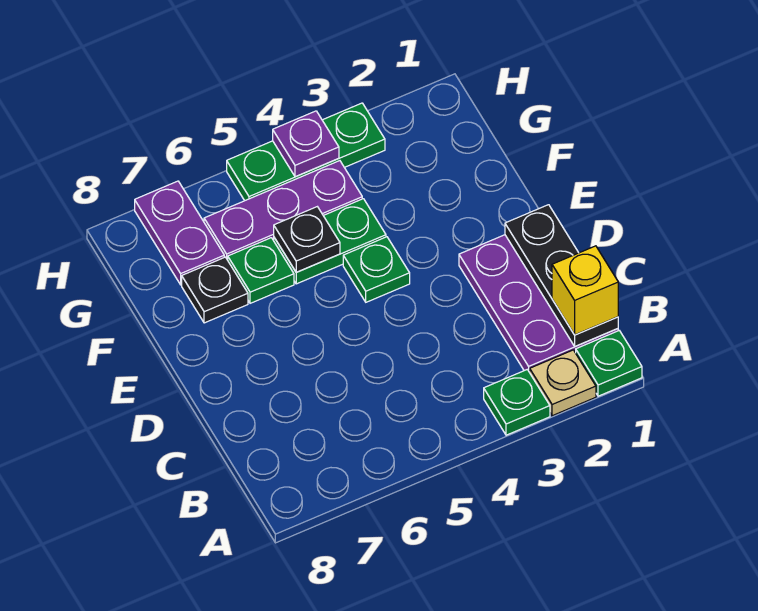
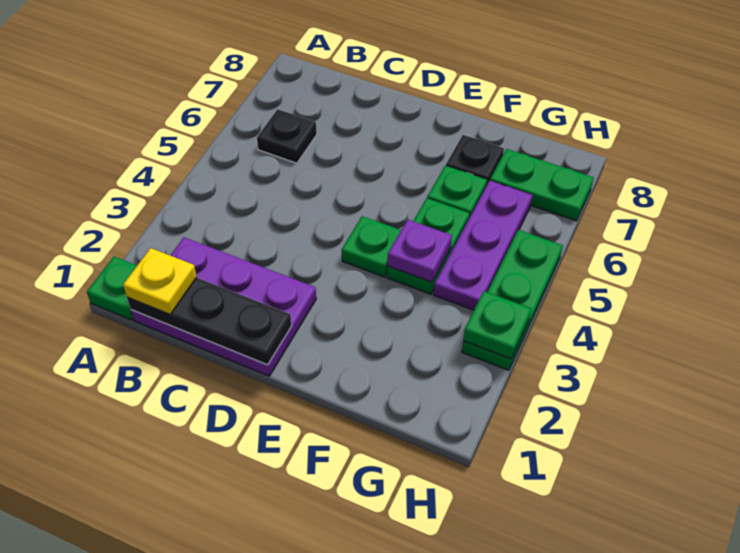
tan 1x1 plate [530,350,596,416] -> none
green 1x1 plate [484,370,550,435] -> green 1x1 plate moved to [463,291,531,359]
yellow 1x1 brick [552,246,618,335] -> yellow 1x1 plate [123,248,197,314]
black 1x1 plate [274,207,340,272] -> black 1x1 plate moved to [257,109,317,163]
purple 1x2 plate [135,181,224,285] -> green 1x2 plate [490,149,594,221]
purple 1x1 plate [273,111,339,177] -> purple 1x1 plate moved to [387,219,452,282]

